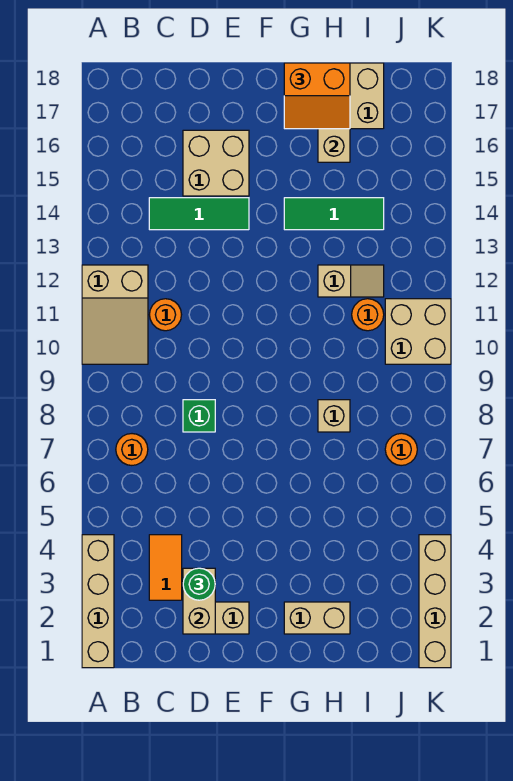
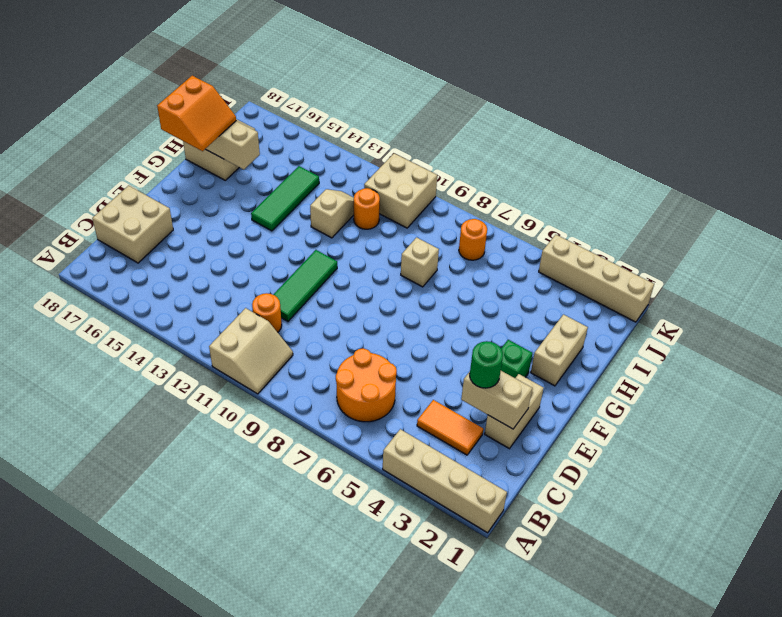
tan 2x3 slope [82,265,148,364] -> tan 2x2 slope [209,308,293,394]
orange 1x1 round brick [116,434,148,465] -> orange 2x2 round brick [336,348,397,422]
green 1x3 tile [149,198,249,230] -> green 1x3 tile moved to [273,250,337,321]
green 1x1 brick [183,400,215,432] -> green 1x1 brick moved to [501,340,532,378]
tan 2x2 brick [183,130,249,196] -> tan 2x2 brick moved to [92,185,173,263]

